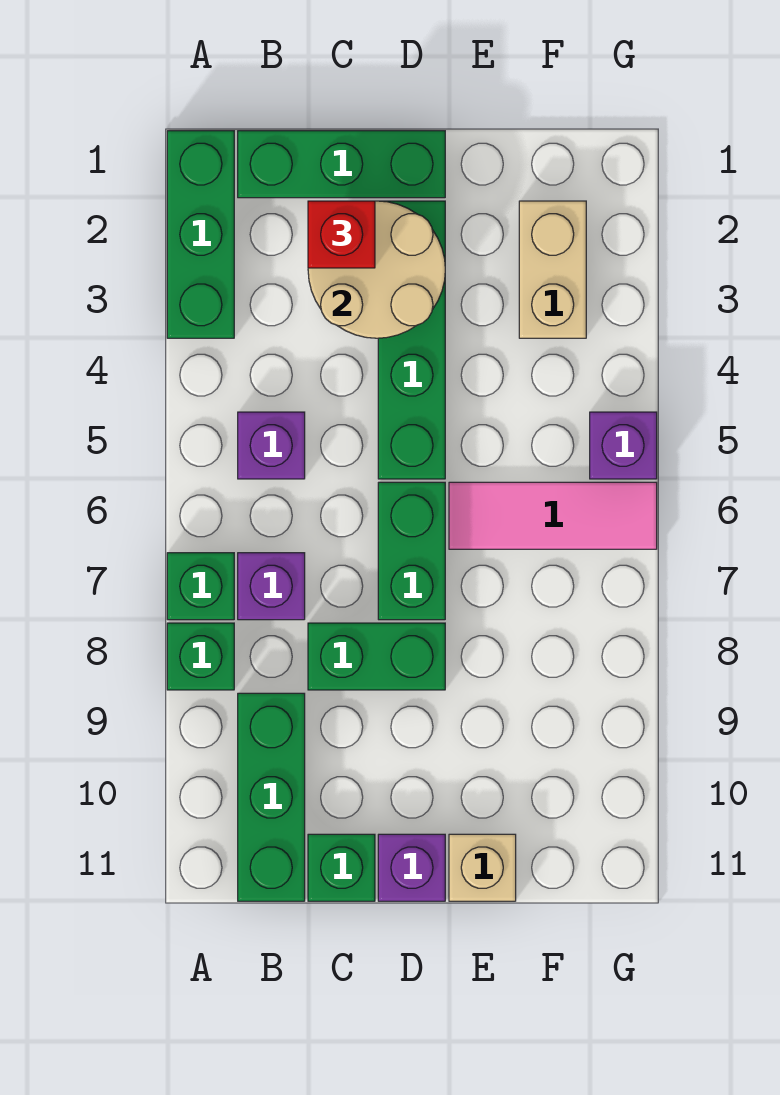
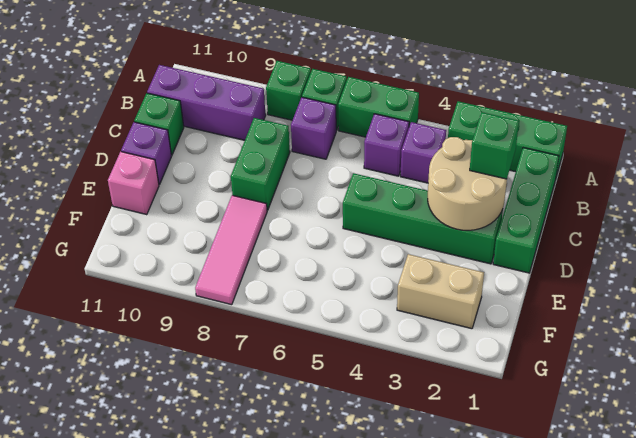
green 1x3 brick [238,693,305,901] -> purple 1x3 brick [147,65,266,140]
red 1x1 brick [308,201,375,268] -> green 1x1 brick [470,112,519,179]
green 1x2 brick [378,482,445,620] -> green 1x2 brick moved to [338,77,419,137]
pink 1x3 tile [449,482,657,549] -> pink 1x3 tile moved to [195,195,267,305]
tan 1x1 brick [449,834,516,901] -> pink 1x1 brick [108,152,159,215]
purple 1x1 brick [590,412,657,479] -> purple 1x1 brick moved to [401,122,446,183]

